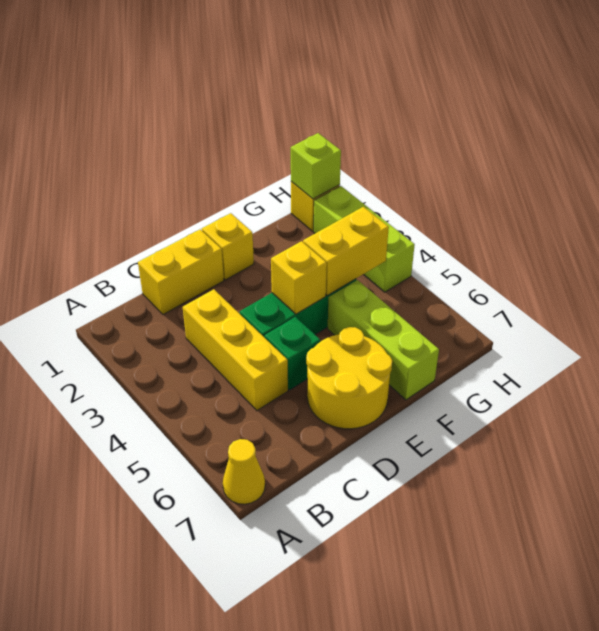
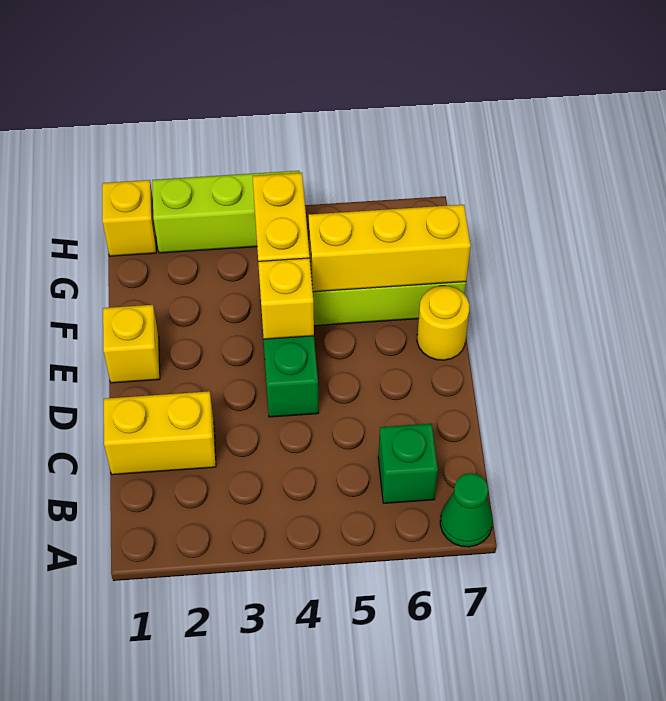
yellow 1x1 cone [223,439,265,504] -> green 1x1 cone [440,473,493,547]
yellow 1x2 brick [138,229,224,315] -> yellow 1x2 brick turned to [104,391,216,475]
yellow 1x3 brick [183,289,288,410] -> yellow 1x3 brick moved to [308,205,471,292]
green 1x1 brick [264,317,320,390] -> green 1x1 brick moved to [378,424,438,503]
yellow 2x2 round brick [306,327,392,429] -> yellow 1x1 round brick [417,286,470,360]
lime 1x1 brick [291,133,341,199] -> none

